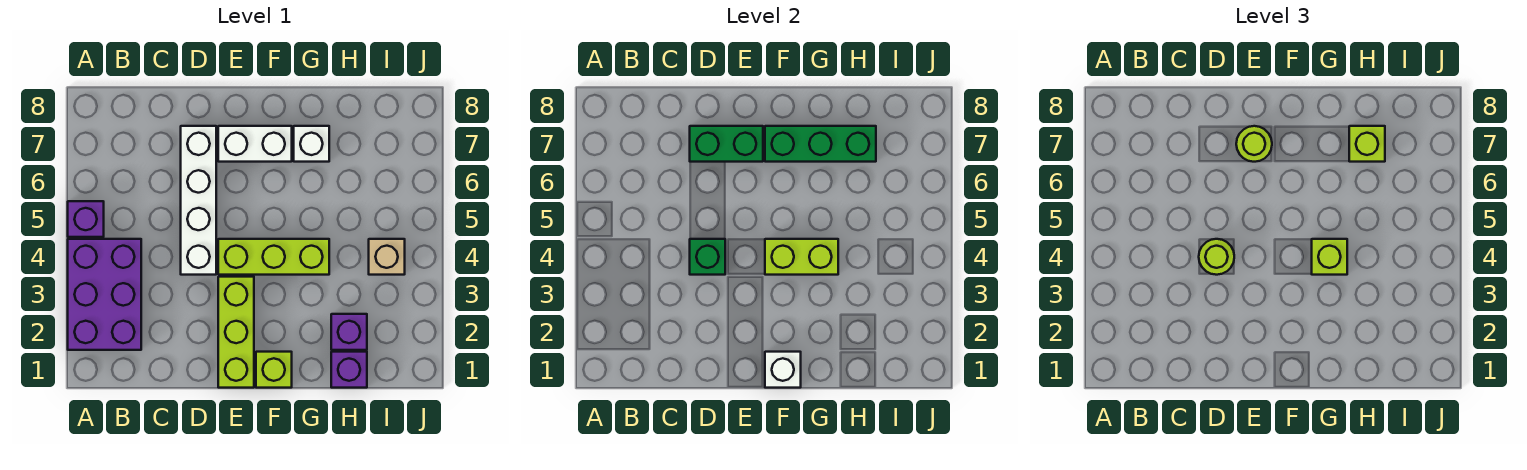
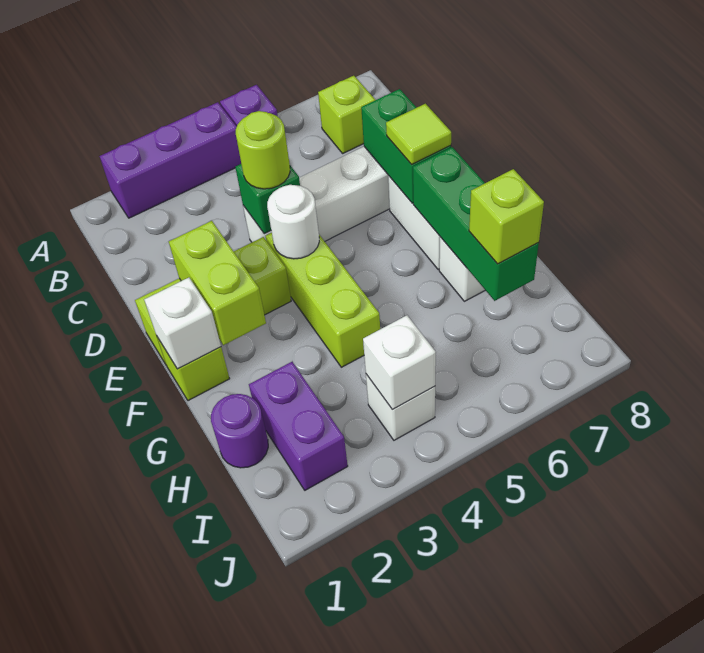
purple 2x3 brick [68,239,141,350] -> purple 1x3 brick [100,102,241,218]
none -> white 1x1 round brick [267,185,319,259]
lime 1x1 round brick [1236,126,1272,162] -> lime 1x1 tile [386,104,451,165]
lime 1x2 brick [765,239,838,275] -> lime 1x2 brick moved to [169,221,266,345]
lime 1x1 brick [1312,239,1347,275] -> lime 1x1 brick moved to [318,76,375,153]
purple 1x1 brick [331,352,367,388] -> purple 1x1 round brick [211,394,268,468]
purple 1x1 brick [331,314,367,350] -> purple 1x2 brick [249,362,348,490]
tan 1x1 brick [369,239,405,275] -> white 1x1 brick [366,374,435,440]
none -> white 1x1 brick [363,315,436,410]

